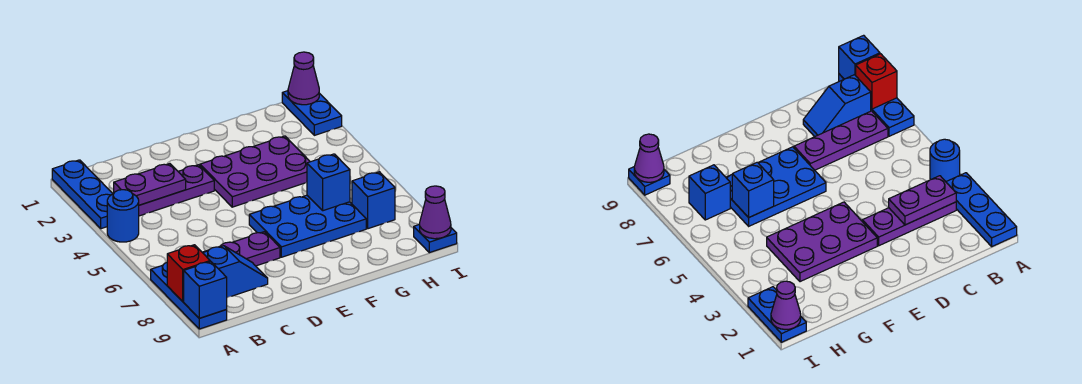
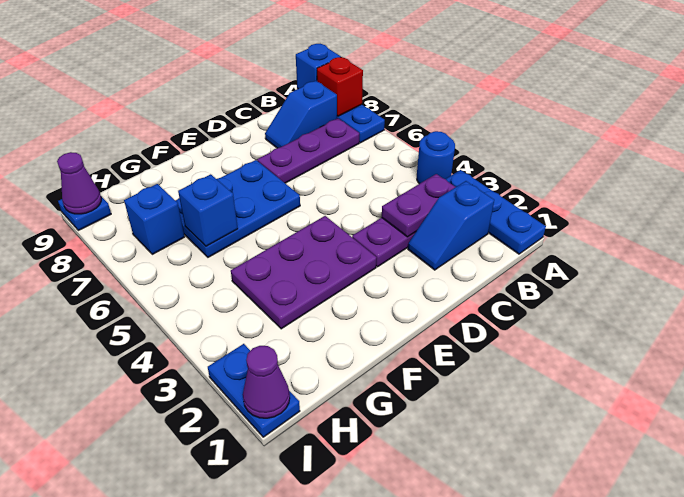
none -> blue 1x2 slope [408,181,494,270]

